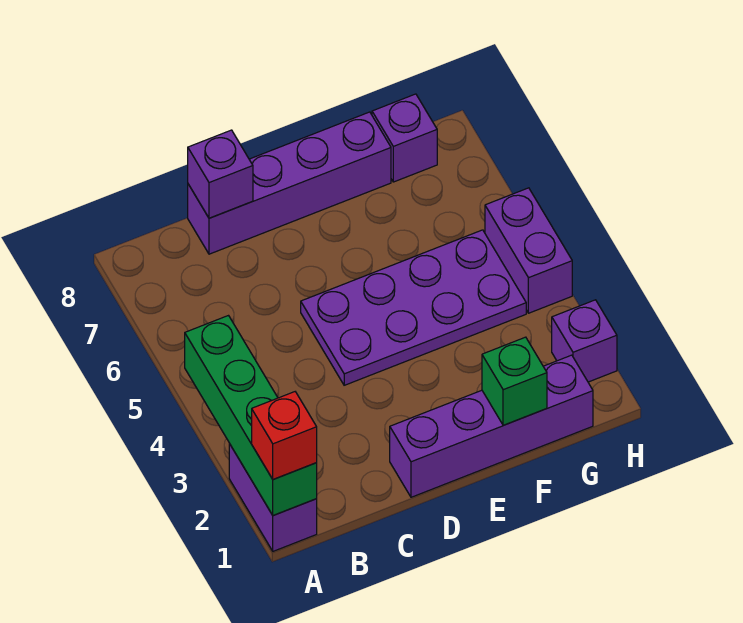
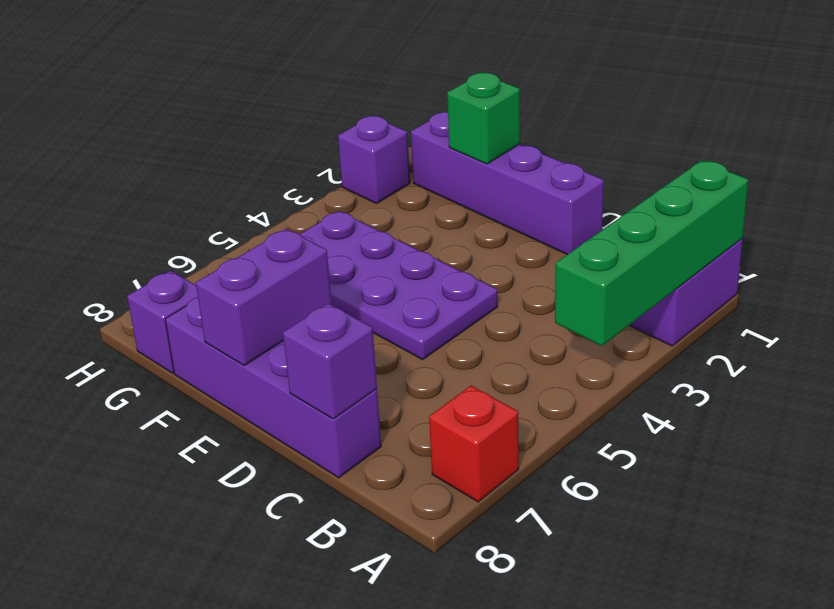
red 1x1 brick [252,392,317,479] -> red 1x1 brick moved to [429,386,519,502]
purple 1x2 brick [485,188,572,313] -> purple 1x2 brick moved to [196,229,332,366]

